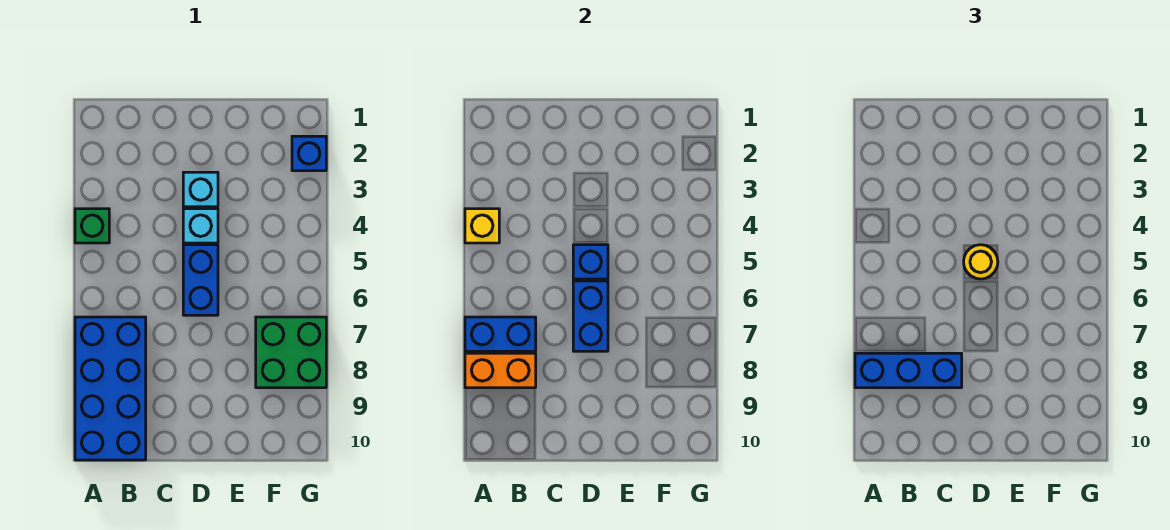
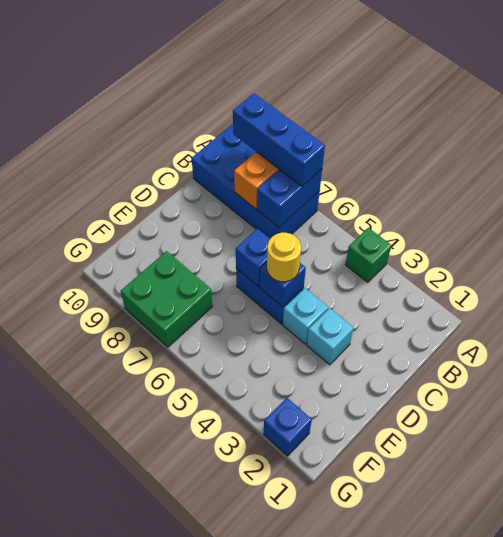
yellow 1x1 brick [465,209,499,243] -> none
blue 1x3 brick [855,353,962,388] -> blue 1x3 brick turned to [233,93,325,186]
blue 1x2 brick [573,281,608,351] -> blue 1x1 brick [236,229,270,287]

